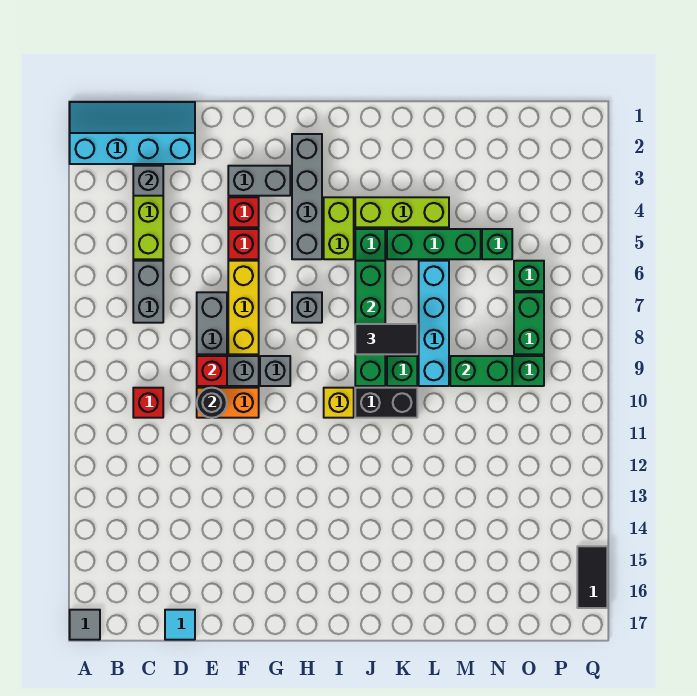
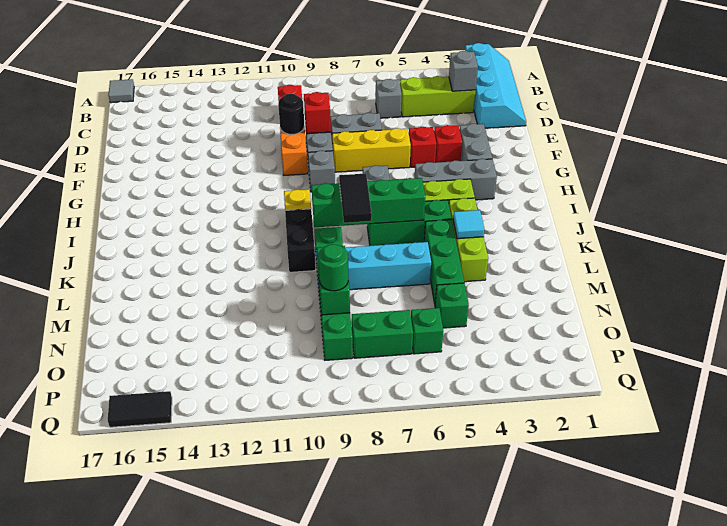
grey 1x2 brick [133,261,163,323] -> grey 1x1 brick [376,79,402,118]
cyan 1x1 tile [165,610,195,640] -> cyan 1x1 tile moved to [453,210,485,239]
grey 1x4 brick [292,134,322,259] -> grey 1x3 brick [415,159,497,200]
none -> green 1x1 round brick [318,244,348,291]

